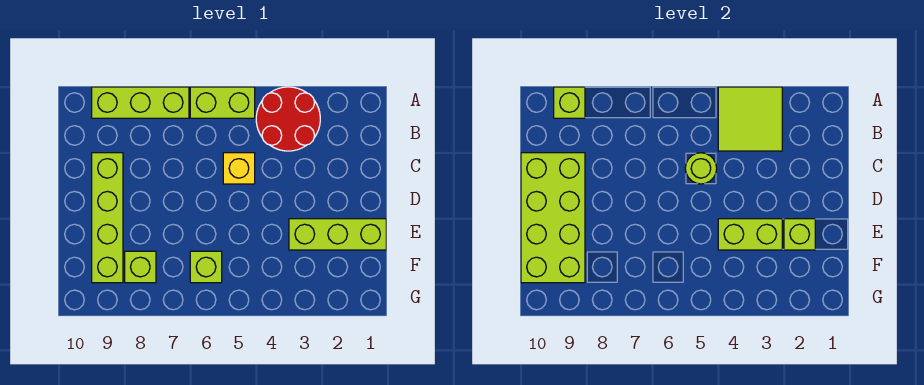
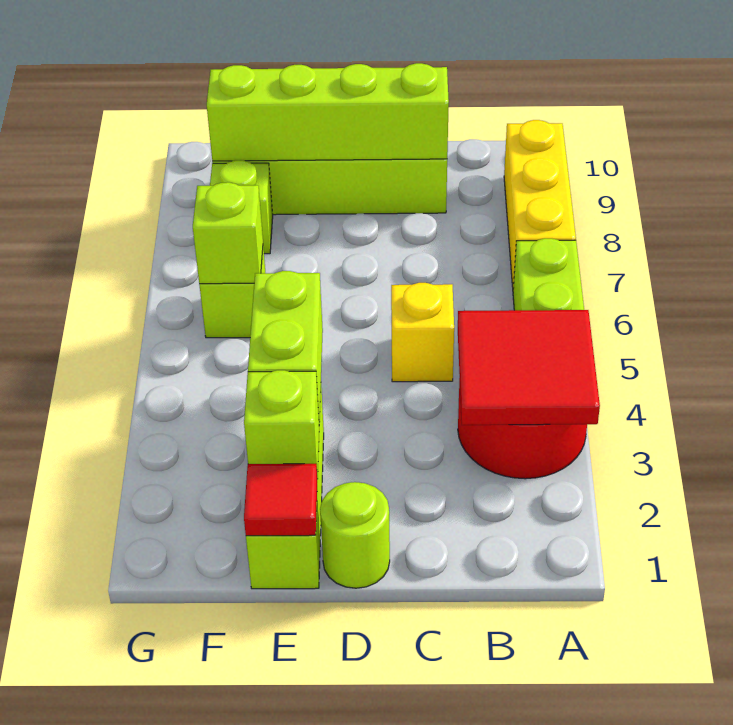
lime 2x2 tile [718,87,782,151] -> red 2x2 tile [458,310,600,425]
lime 1x3 brick [92,87,189,118] -> yellow 1x3 brick [504,120,576,288]
lime 1x1 brick [554,87,585,118] -> lime 1x1 brick moved to [193,182,263,284]
lime 1x1 round brick [685,153,717,184] -> lime 1x1 round brick moved to [320,482,390,588]
lime 2x4 brick [521,153,585,283] -> lime 1x4 brick [207,63,449,161]
none -> red 1x1 tile [244,464,317,536]

